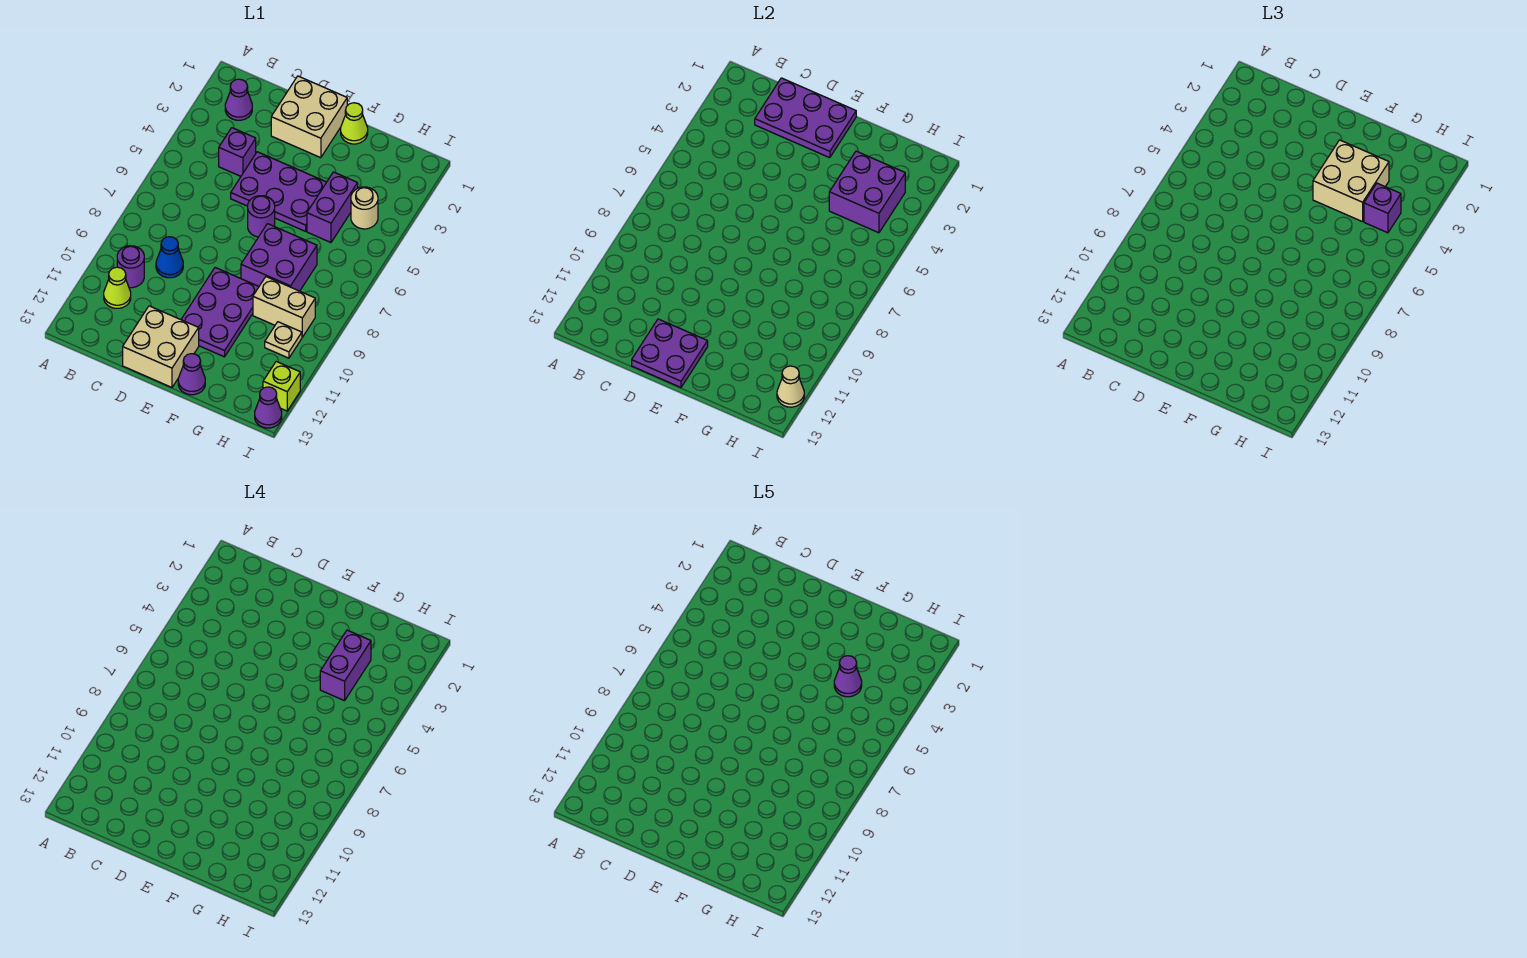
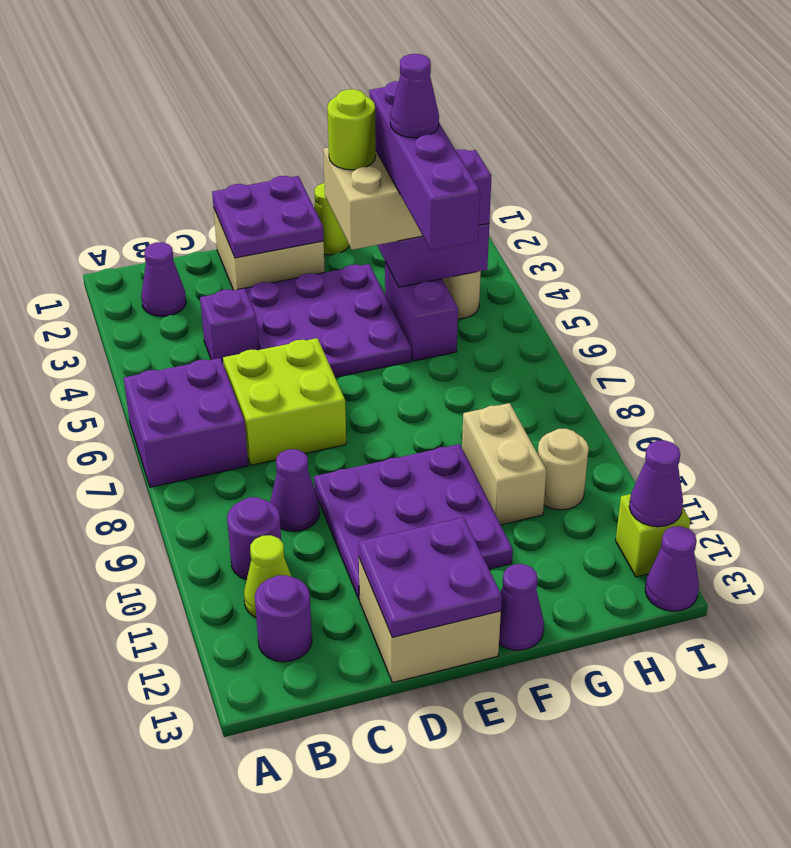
purple 2x3 plate [755,78,856,158] -> purple 2x2 plate [212,176,324,258]
none -> lime 2x2 brick [223,338,346,465]
blue 1x1 cone [156,237,183,278] -> purple 1x1 cone [270,449,320,531]
purple 2x3 plate [231,152,326,231] -> purple 3x3 plate [243,264,411,377]
purple 1x1 round brick [248,196,275,237] -> purple 1x1 round brick moved to [255,575,312,662]
purple 2x3 plate [181,268,259,357] -> purple 3x3 plate [314,444,513,600]
none -> lime 1x1 round brick [327,89,376,170]
purple 2x2 brick [241,224,317,291] -> purple 2x2 brick moved to [124,358,248,487]
purple 1x2 brick [320,630,371,701] -> purple 1x4 brick [369,81,480,250]
tan 1x2 brick [253,277,315,337] -> tan 1x2 brick turned to [462,403,546,525]
tan 1x1 plate [265,322,302,358] -> tan 1x1 round brick [538,429,589,510]
tan 1x1 cone [777,366,804,407] -> purple 1x1 cone [629,440,683,527]

